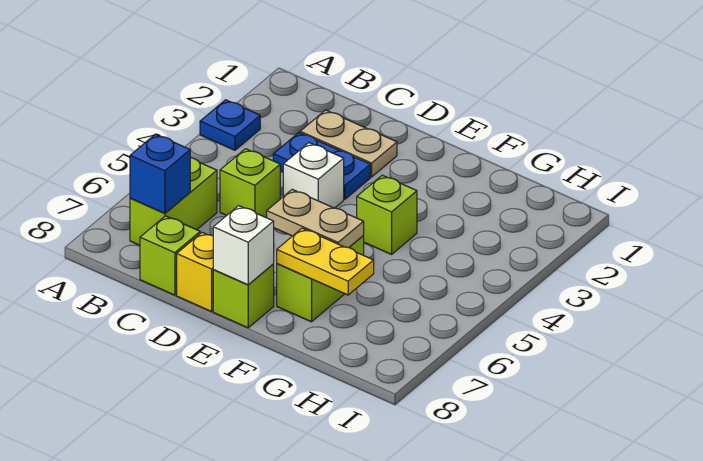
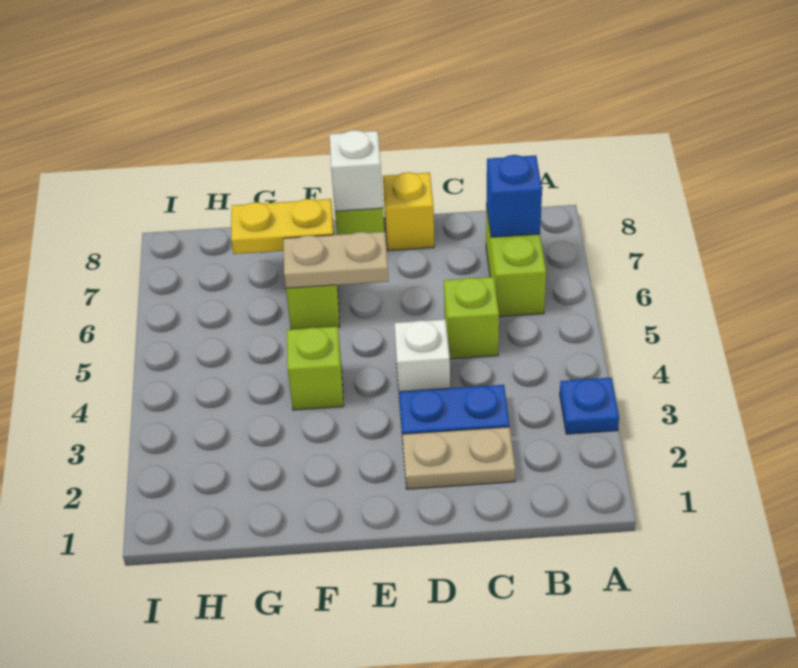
lime 1x1 brick [140,216,200,295] -> none

